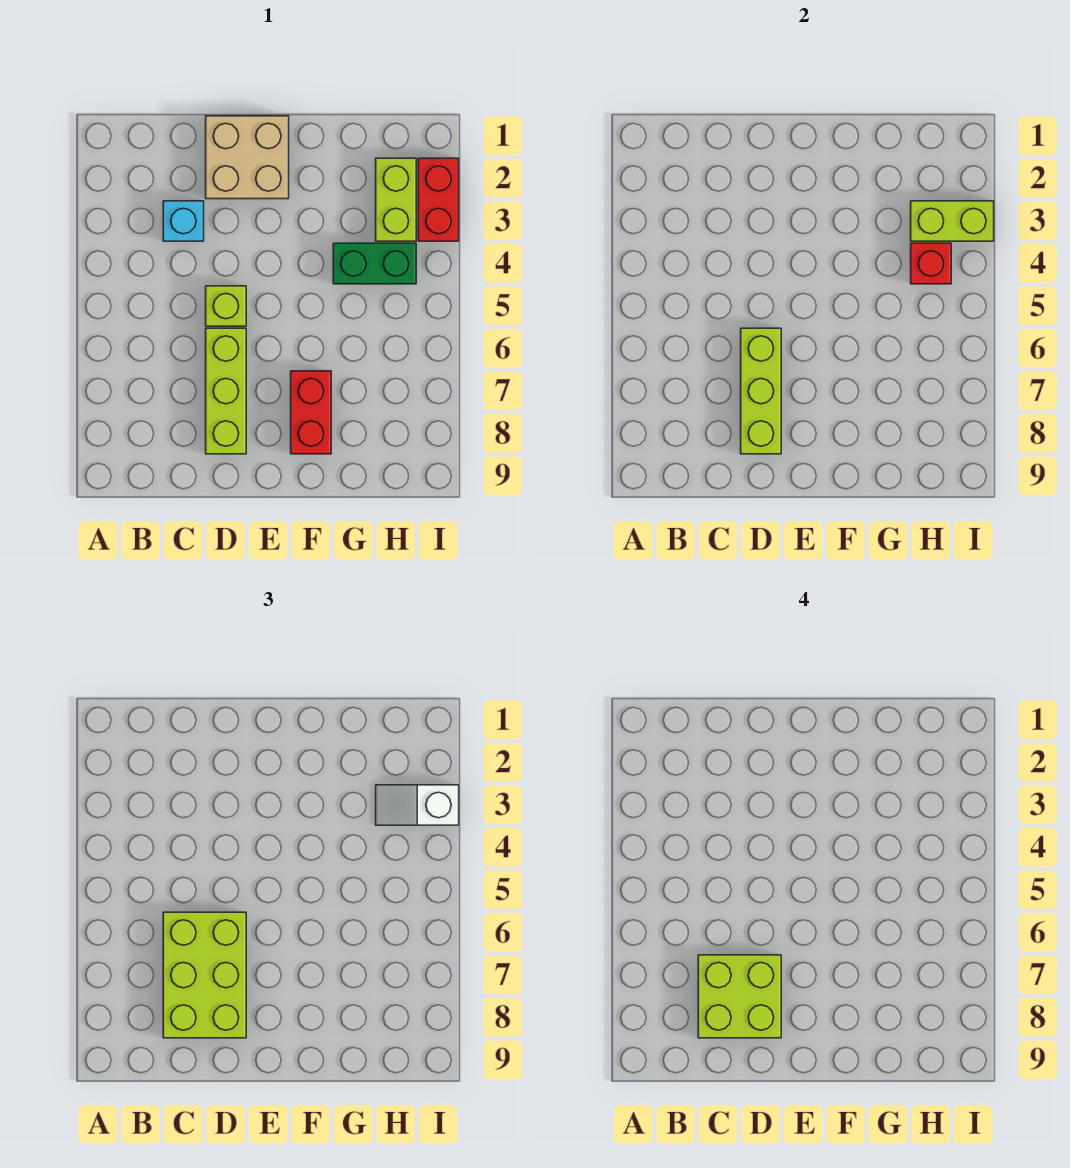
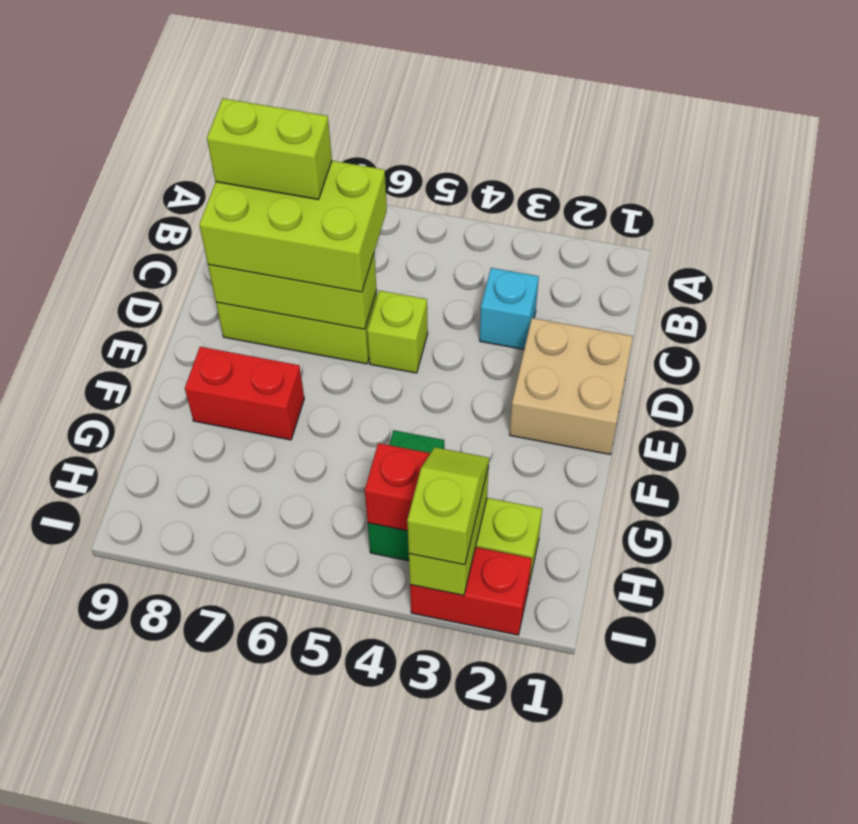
lime 2x2 brick [698,955,781,1038] -> lime 1x2 brick [207,99,332,200]
white 1x2 slope [376,785,459,825] -> lime 1x2 slope [407,447,489,565]

